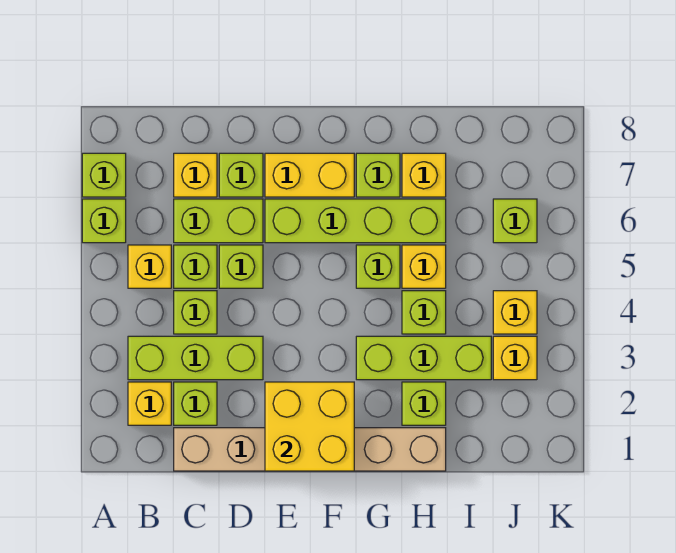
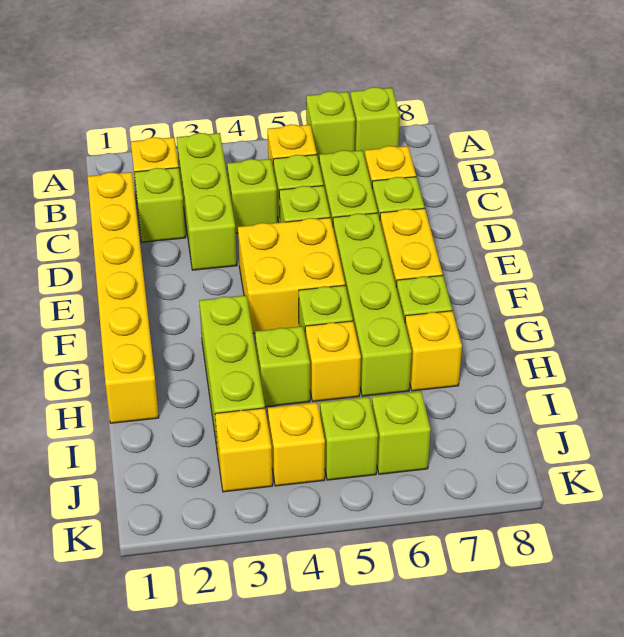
tan 1x6 brick [174,428,446,471] -> yellow 1x6 brick [88,172,159,423]
yellow 2x2 brick [265,382,354,471] -> yellow 2x2 brick moved to [238,218,345,333]
lime 1x1 brick [402,382,446,425] -> lime 1x1 brick moved to [320,397,378,480]

